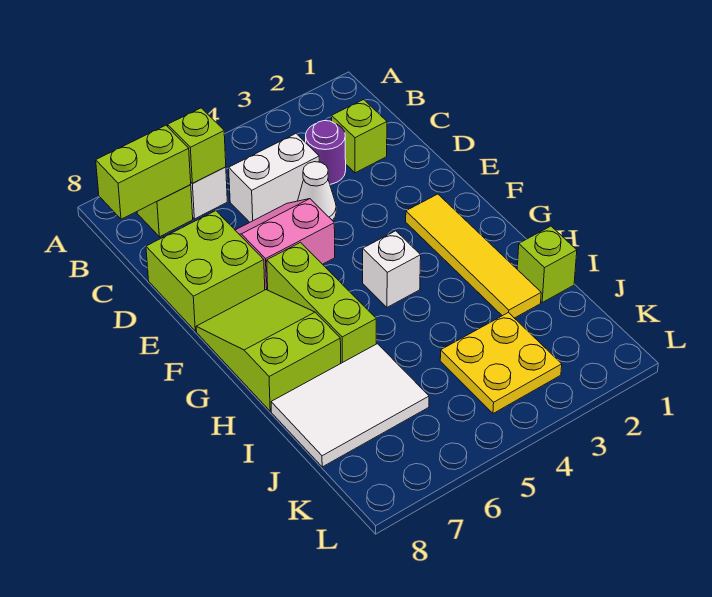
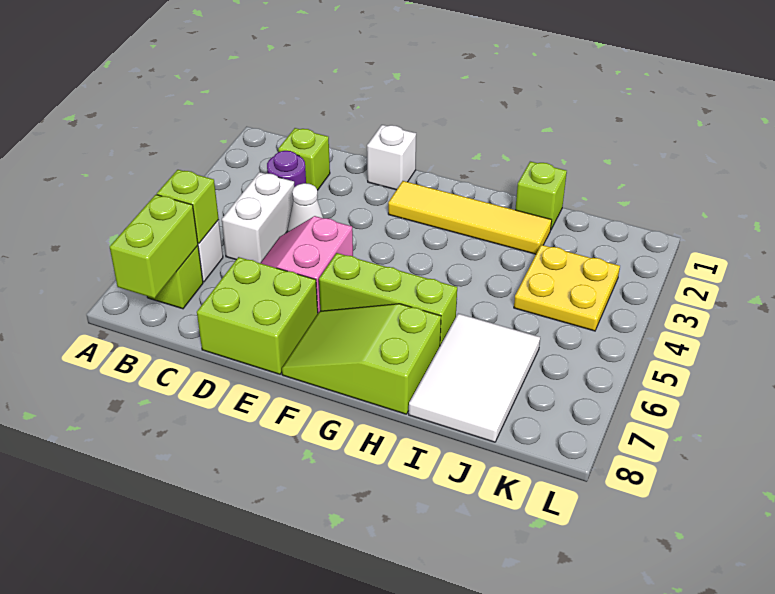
white 1x1 brick [363,231,421,307] -> white 1x1 brick moved to [367,125,416,190]

